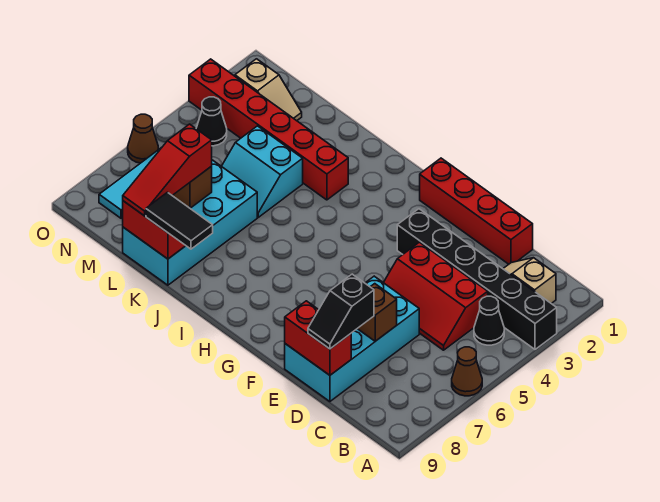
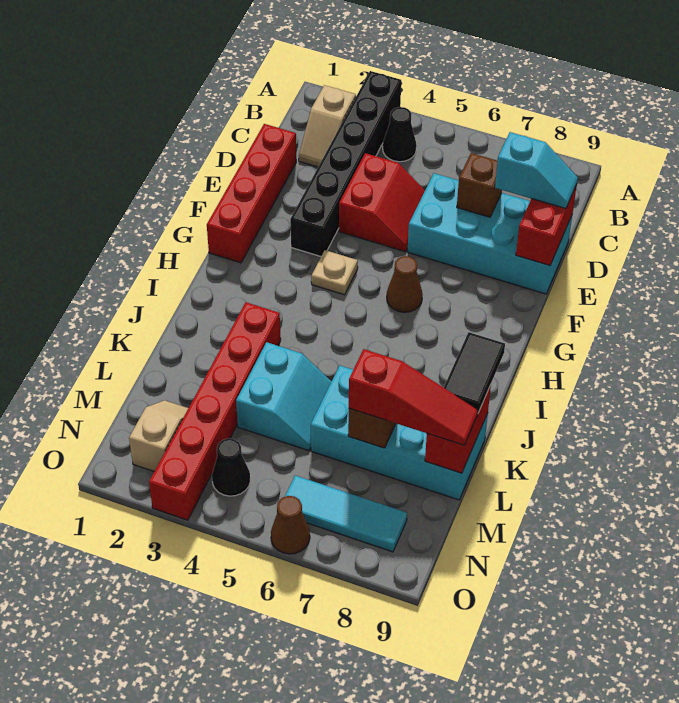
brown 1x1 cone [452,347,482,396] -> brown 1x1 cone moved to [387,256,423,312]
red 2x3 slope [383,242,488,350] -> red 2x2 slope [339,153,425,252]
black 1x2 slope [308,274,374,349] -> cyan 1x2 slope [495,132,578,208]
none -> tan 1x1 plate [311,250,358,295]

